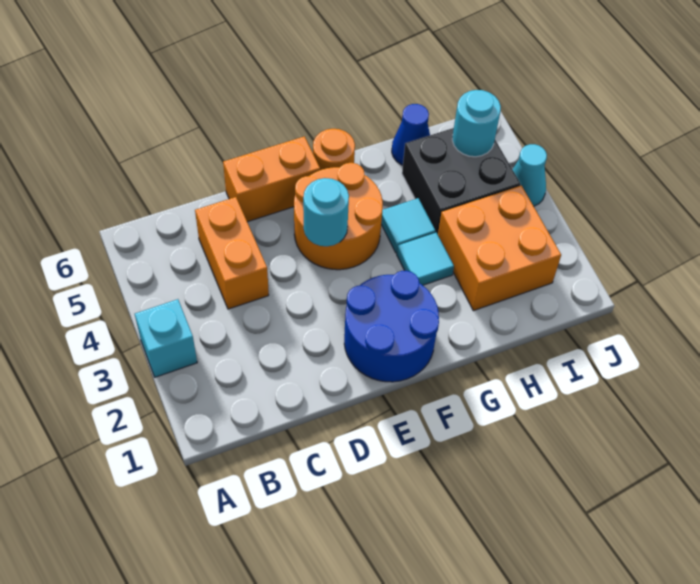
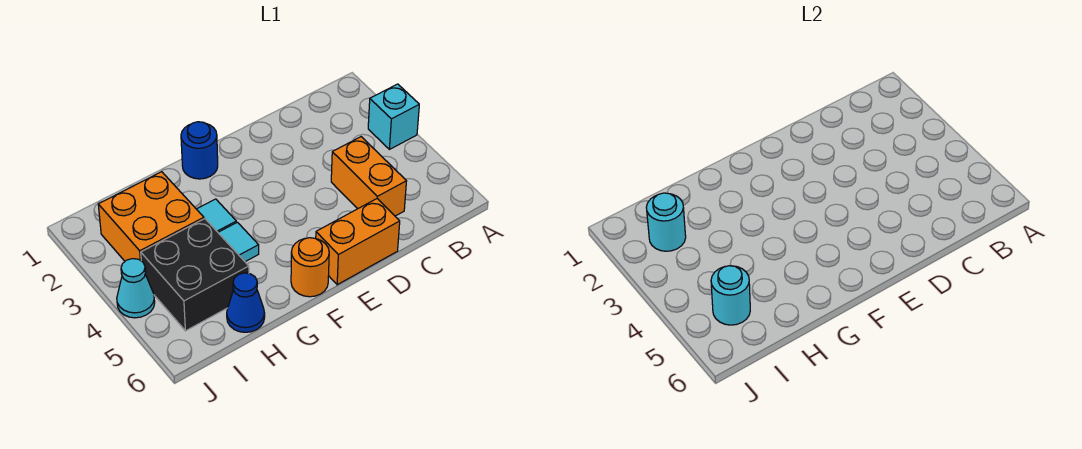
blue 2x2 round brick [344,271,439,382] -> blue 1x1 round brick [181,122,218,179]
orange 2x2 round brick [294,163,383,270] -> none
cyan 1x1 round brick [303,178,349,246] -> cyan 1x1 round brick moved to [646,193,686,251]

